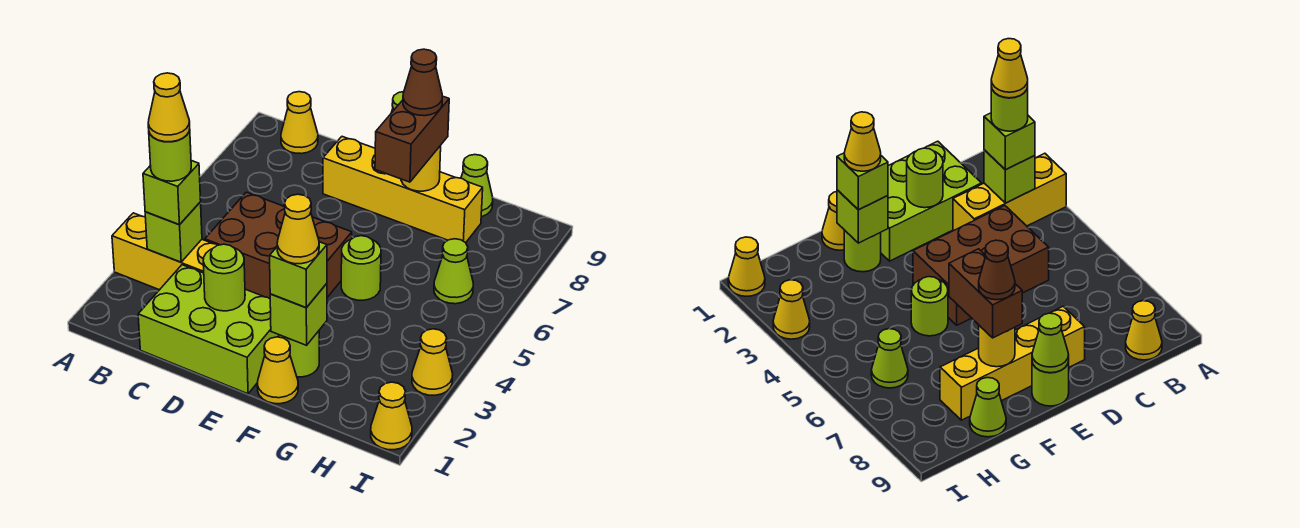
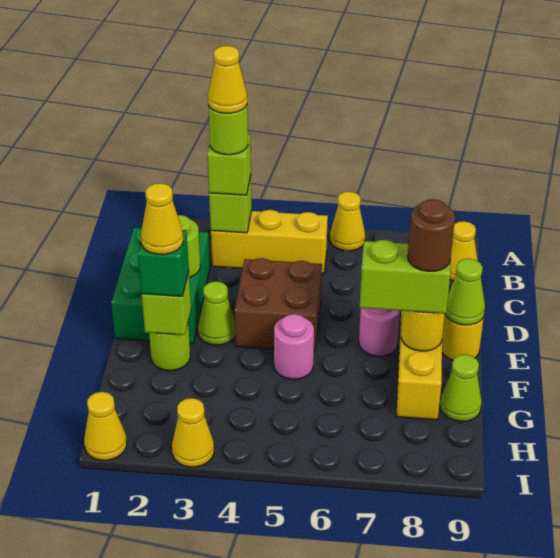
yellow 1x3 brick [112,213,217,290] -> yellow 1x3 brick turned to [211,210,328,274]
lime 2x3 brick [138,265,279,394] -> green 2x3 brick [111,227,210,344]
brown 2x3 brick [205,192,352,299] -> brown 2x2 brick [235,258,322,352]
none -> pink 1x1 round brick [359,308,400,356]
lime 1x1 round brick [1032,361,1069,406] -> yellow 1x1 round brick [442,315,484,360]
yellow 1x1 cone [257,337,298,404] -> yellow 1x1 cone moved to [330,191,365,251]
lime 1x1 brick [270,242,327,308] -> green 1x1 brick [138,230,189,296]
lime 1x1 round brick [341,236,381,300] -> pink 1x1 round brick [274,314,314,379]
brown 1x2 brick [375,96,449,182] -> lime 1x2 brick [360,240,450,314]
brown 1x1 cone [403,49,442,116] -> brown 1x1 round brick [408,199,455,271]
lime 1x1 cone [434,239,473,304] -> lime 1x1 cone moved to [198,281,235,345]

